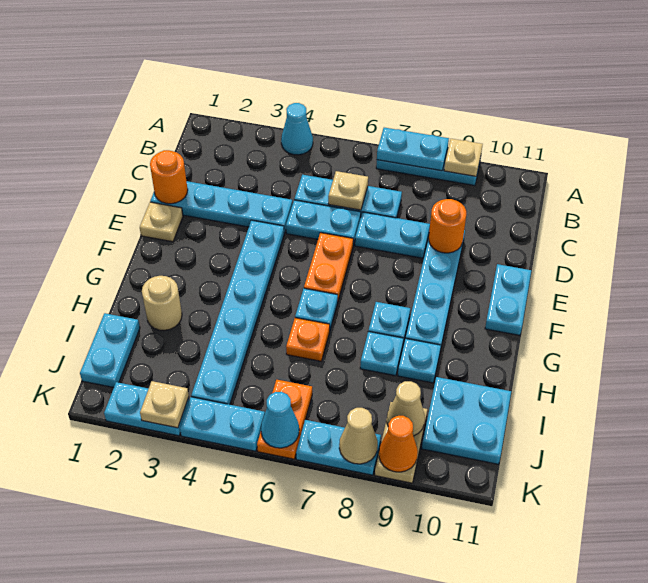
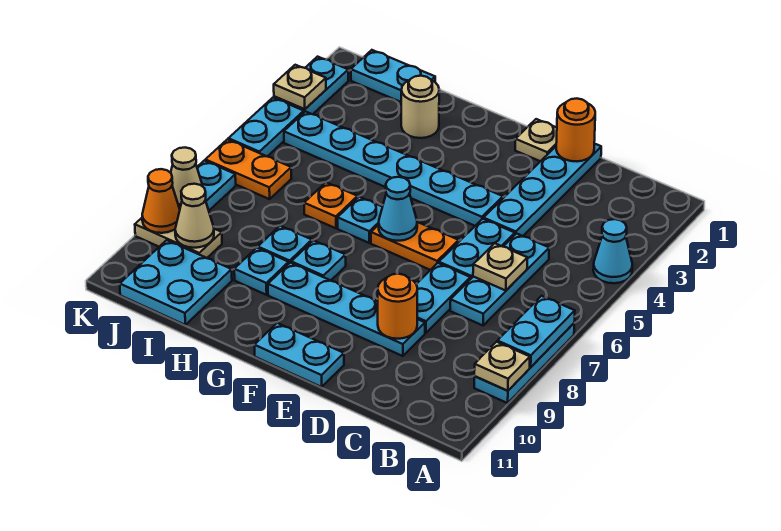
cyan 1x1 cone [261,392,299,448] -> cyan 1x1 cone moved to [379,177,417,241]

